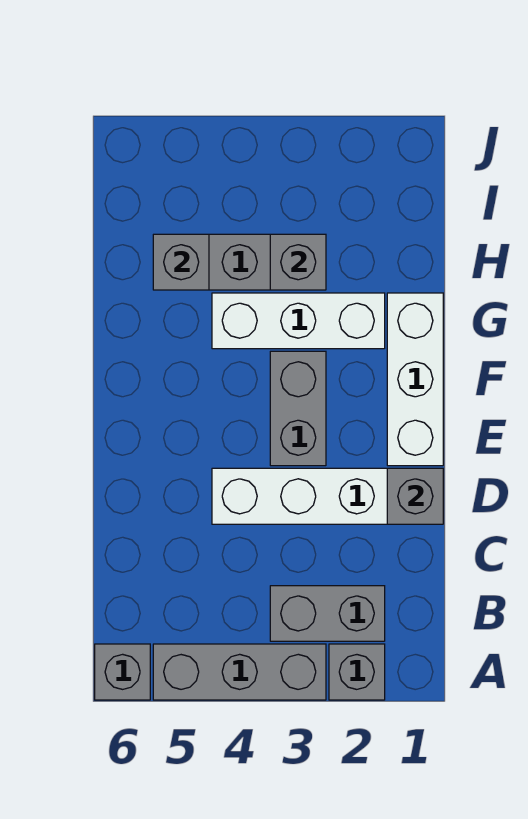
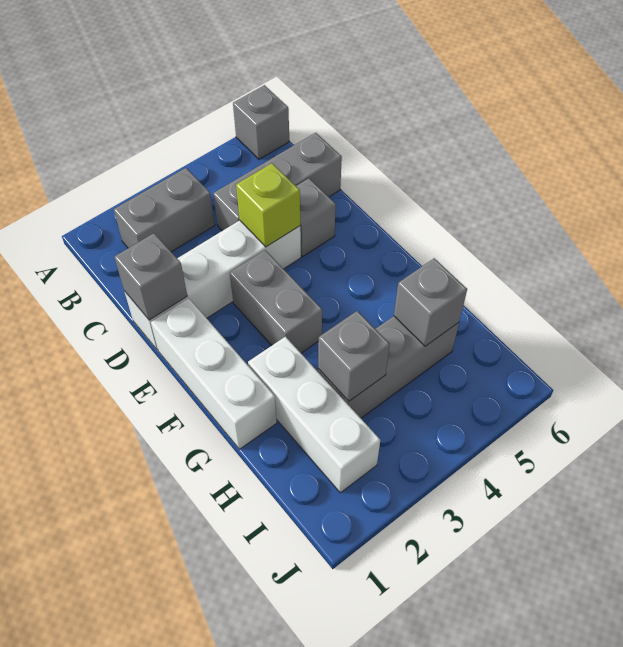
grey 1x1 brick [329,644,385,700] -> grey 1x1 brick moved to [296,178,336,256]
grey 1x3 brick [153,644,326,700] -> grey 1x3 brick moved to [213,133,342,231]
none -> lime 1x1 brick [236,163,300,247]
white 1x3 brick [212,293,385,349] -> white 1x3 brick turned to [248,337,380,493]

